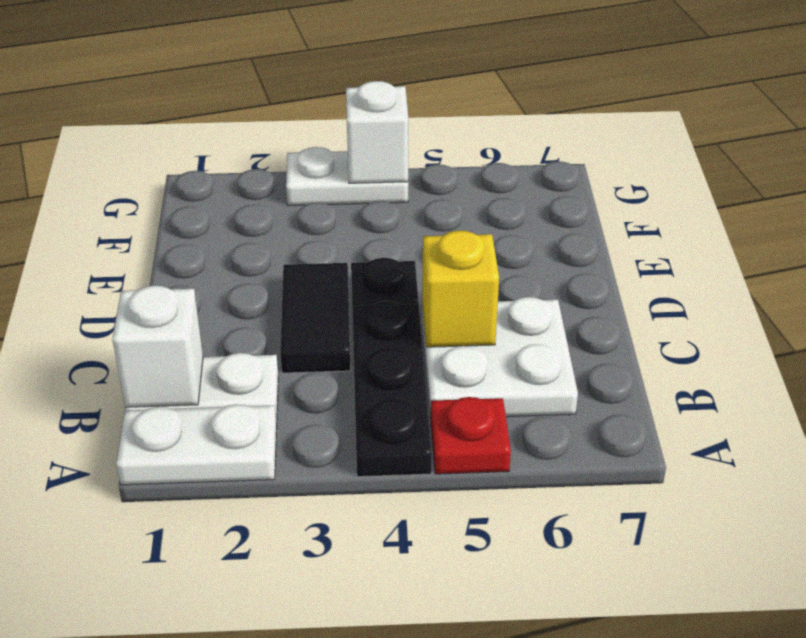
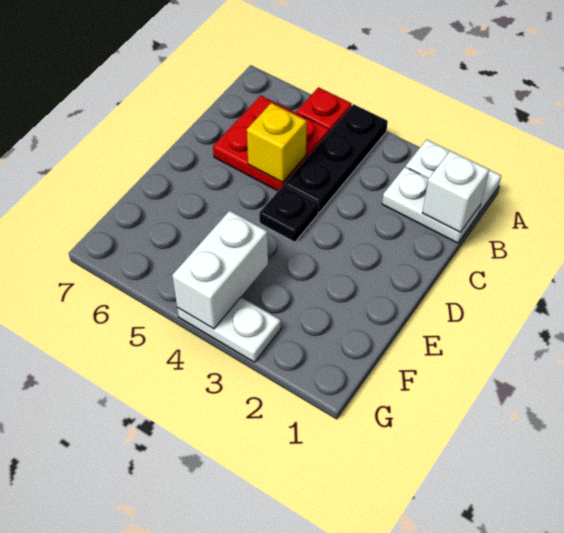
white 2x2 plate [422,297,578,419] -> red 2x2 plate [213,96,329,191]
black 1x2 tile [280,263,351,373] -> none
white 1x1 brick [346,81,408,183] -> white 1x2 brick [172,211,268,329]

